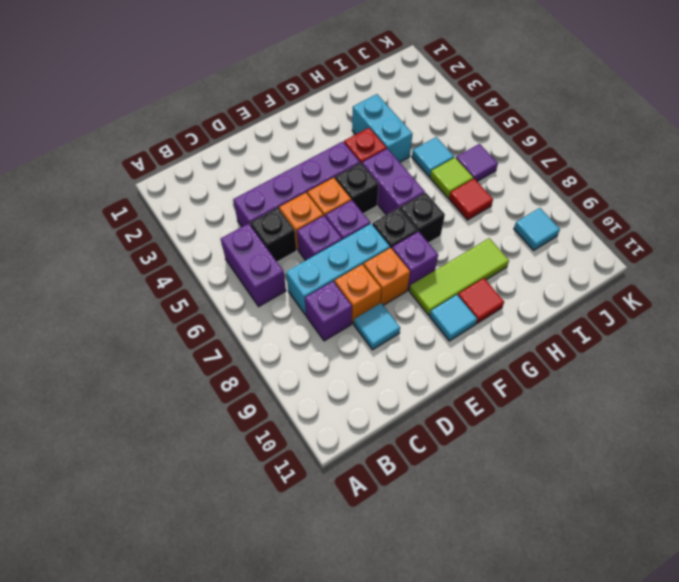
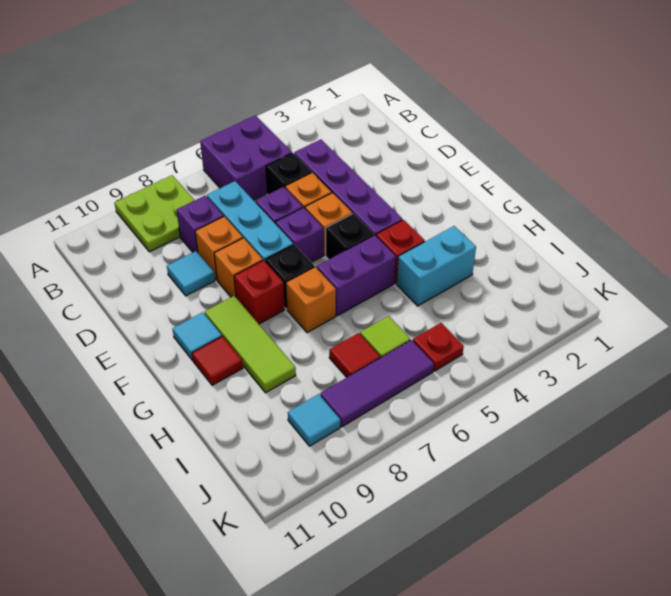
none -> lime 2x2 plate [114,175,195,252]
purple 1x2 brick [221,223,286,306] -> purple 2x2 brick [200,115,292,200]
purple 1x1 brick [392,232,438,290] -> red 1x1 brick [234,260,285,324]
black 1x1 brick [400,193,445,243] -> orange 1x1 brick [286,267,336,333]
cyan 1x1 tile [412,137,454,177] -> none
none -> red 1x1 plate [413,323,464,371]
purple 1x1 tile [456,144,498,181] -> purple 1x3 tile [320,340,434,427]

